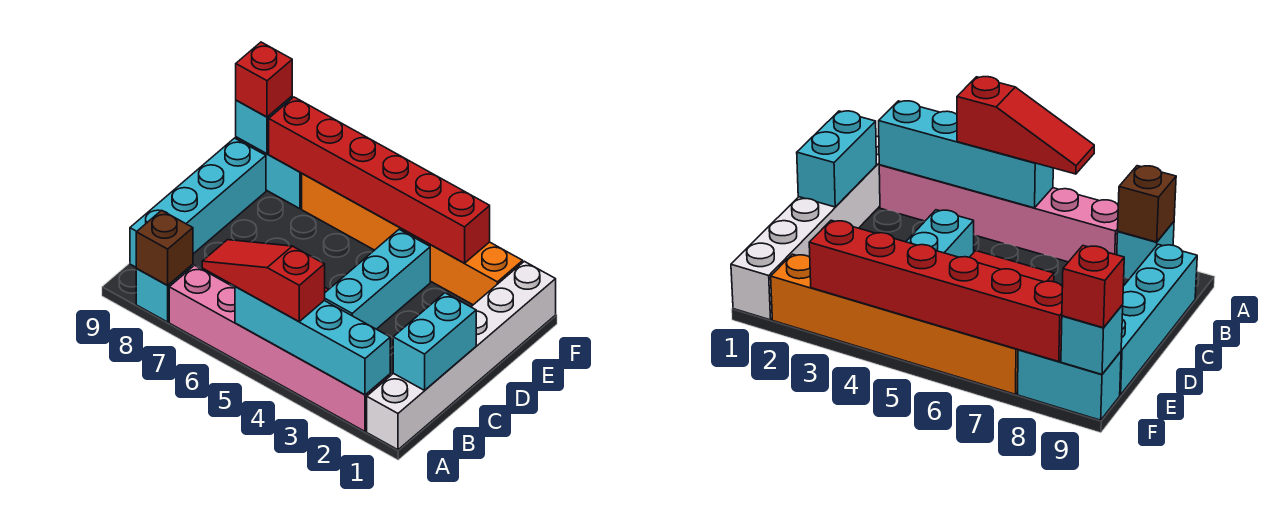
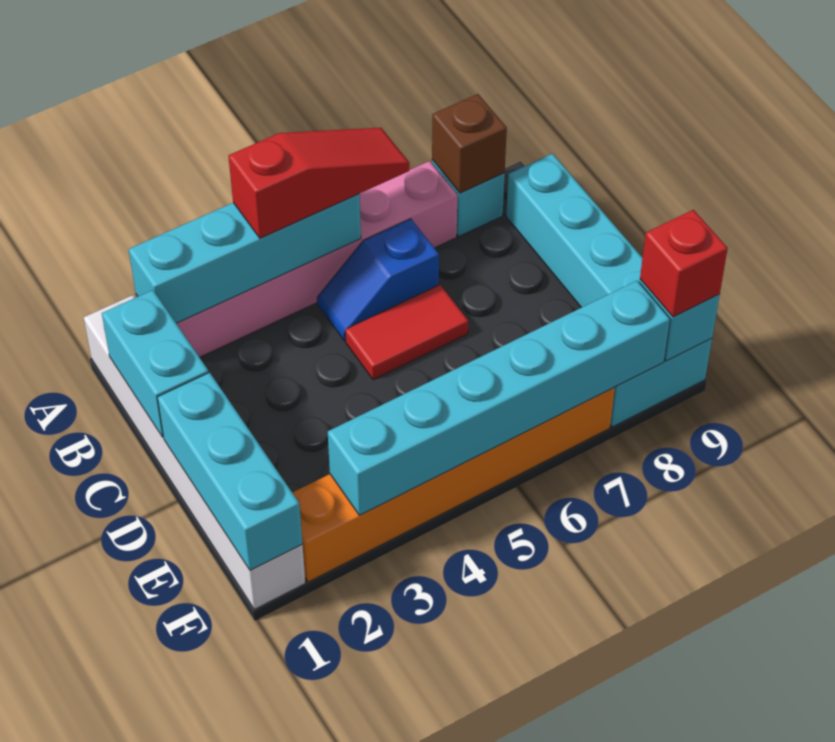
none -> blue 1x2 slope [317,219,439,341]
cyan 1x3 brick [324,229,430,329] -> cyan 1x3 brick moved to [157,372,302,571]
red 1x6 brick [269,97,490,263] -> cyan 1x6 brick [328,281,670,515]

